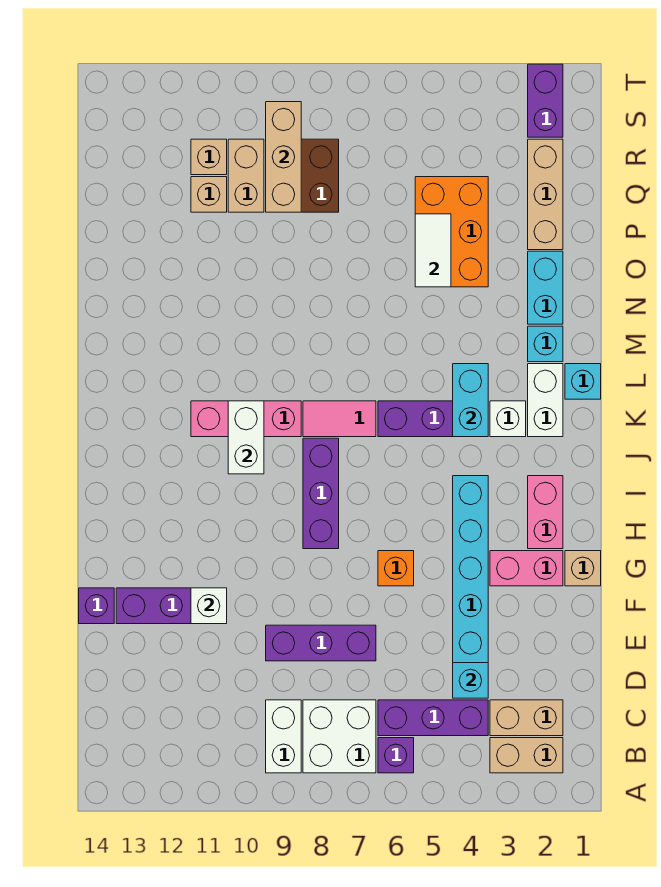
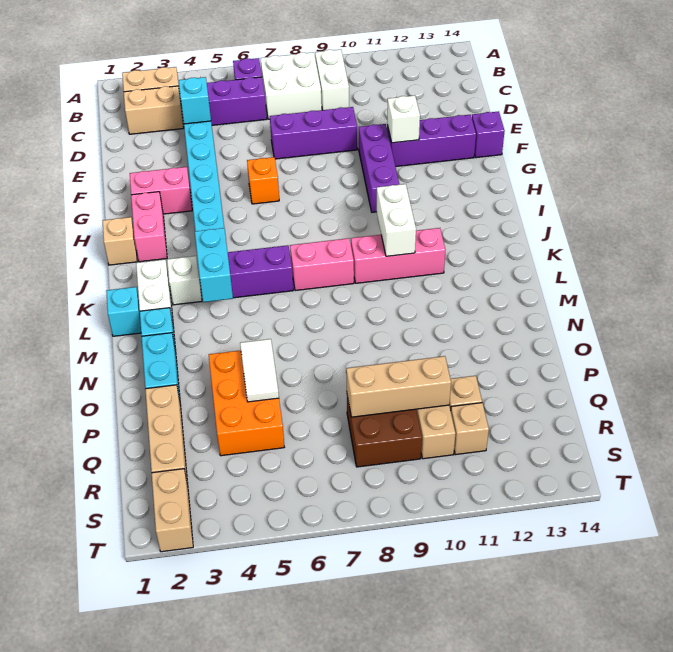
tan 1x1 brick [565,551,601,586] -> tan 1x1 brick moved to [103,217,137,265]
purple 1x3 brick [303,438,339,549] -> purple 1x3 brick moved to [359,124,400,212]
pink 1x2 tile [303,401,376,437] -> pink 1x2 brick [290,238,354,291]
tan 1x3 brick [266,102,301,212] -> tan 1x3 brick turned to [346,356,451,417]
purple 1x2 brick [528,64,563,137] -> tan 1x2 brick [152,469,193,552]

